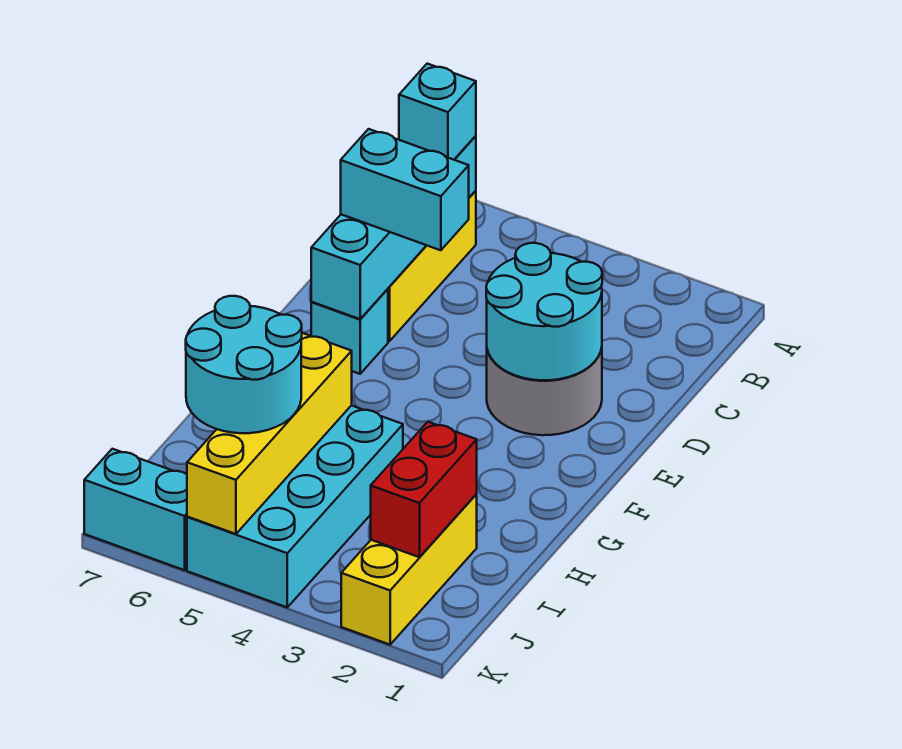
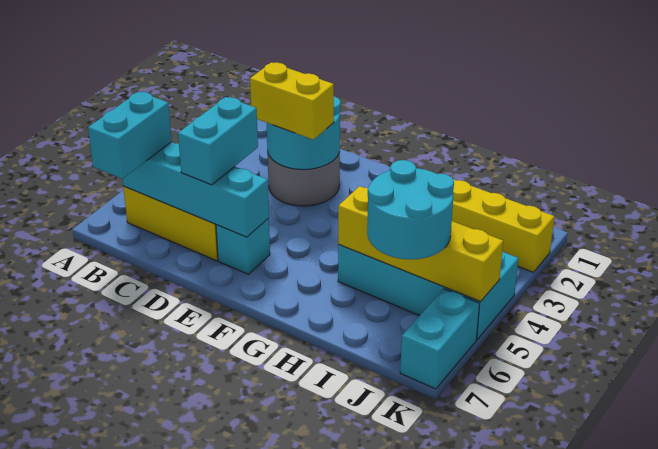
cyan 1x1 brick [399,64,476,160] -> cyan 1x2 brick [88,92,172,179]
none -> yellow 1x2 brick [250,62,334,140]
red 1x2 brick [371,422,477,557] -> none

